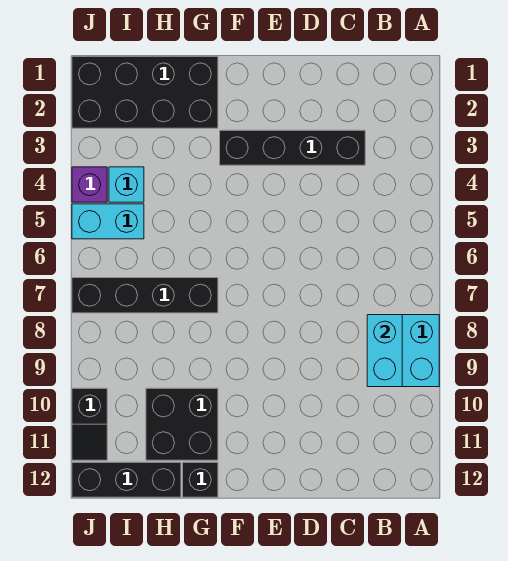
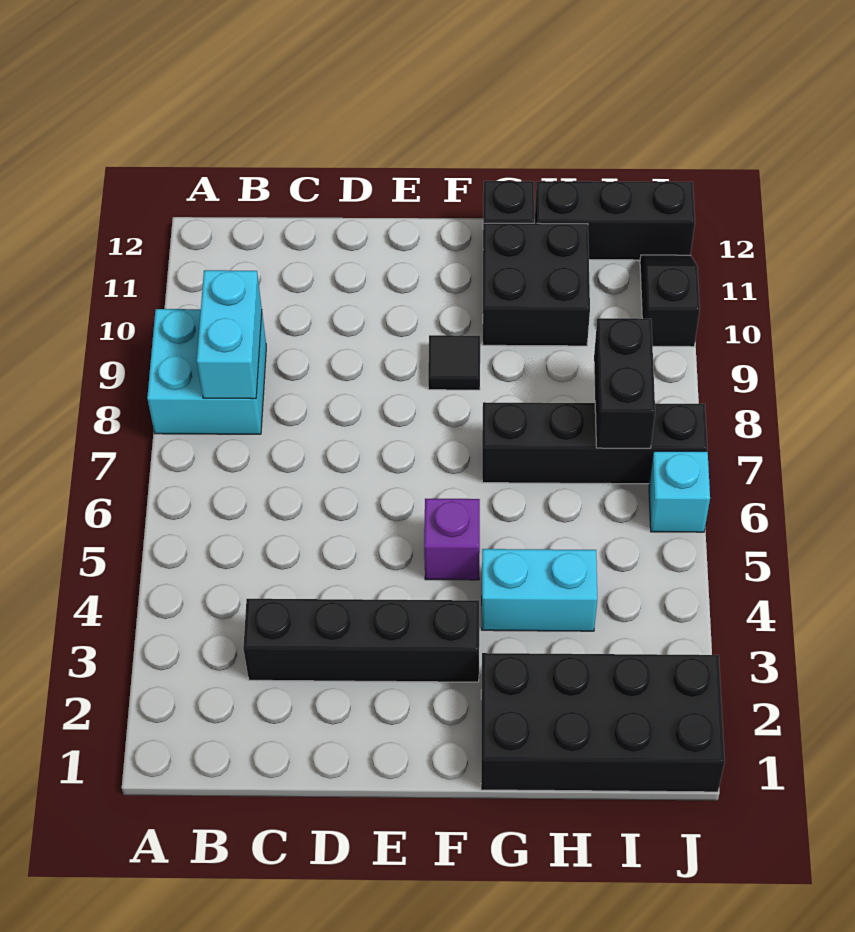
none -> black 1x1 tile [428,335,480,390]
cyan 1x1 brick [109,167,144,202] -> cyan 1x1 brick moved to [649,451,710,532]
cyan 1x2 brick [72,204,144,239] -> cyan 1x2 brick moved to [482,549,597,631]
none -> black 1x2 brick [594,318,655,448]
purple 1x1 brick [72,167,107,202] -> purple 1x1 brick moved to [424,499,480,580]

